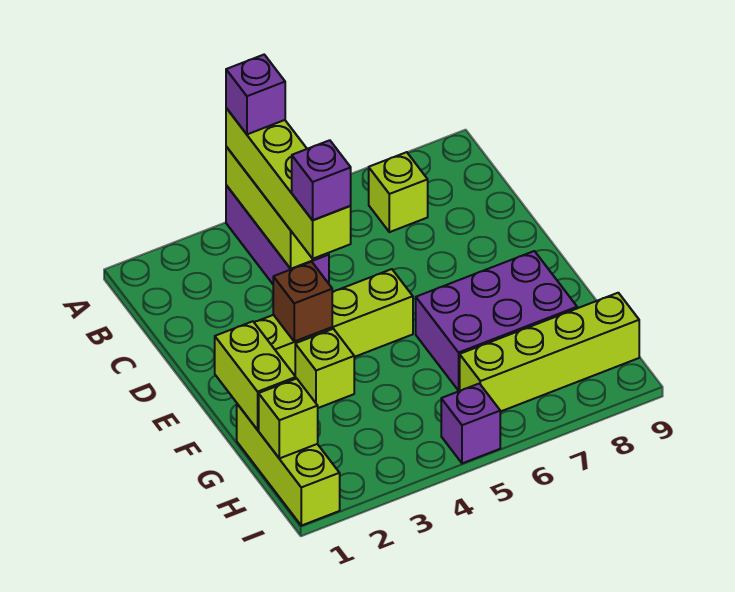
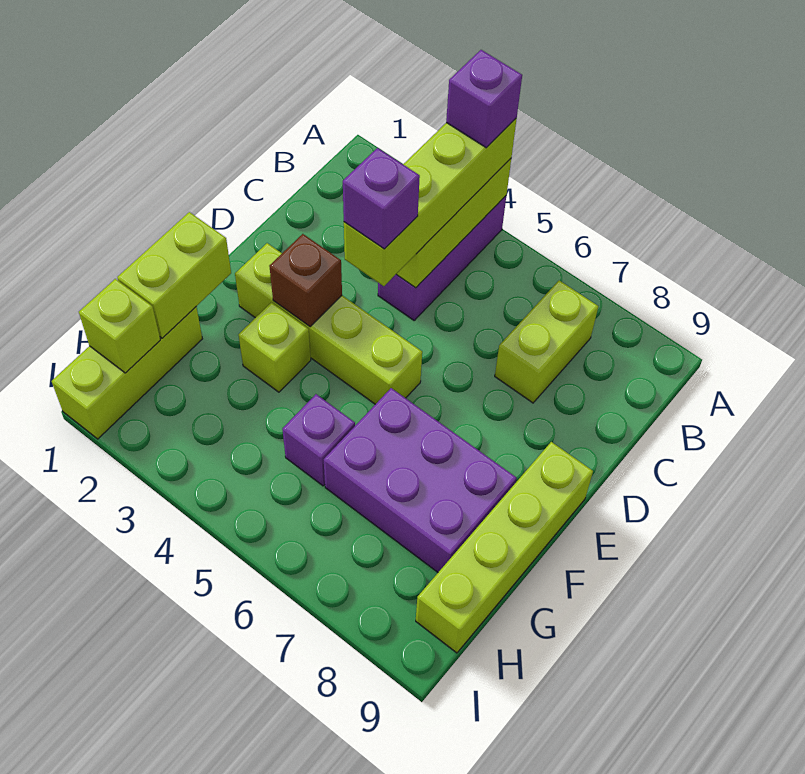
lime 1x1 brick [369,152,428,232] -> lime 1x2 brick [495,280,598,403]
lime 1x4 brick [460,293,639,412] -> lime 1x4 brick turned to [416,442,593,653]
purple 1x1 brick [441,383,500,463] -> purple 1x1 brick moved to [282,394,355,486]

